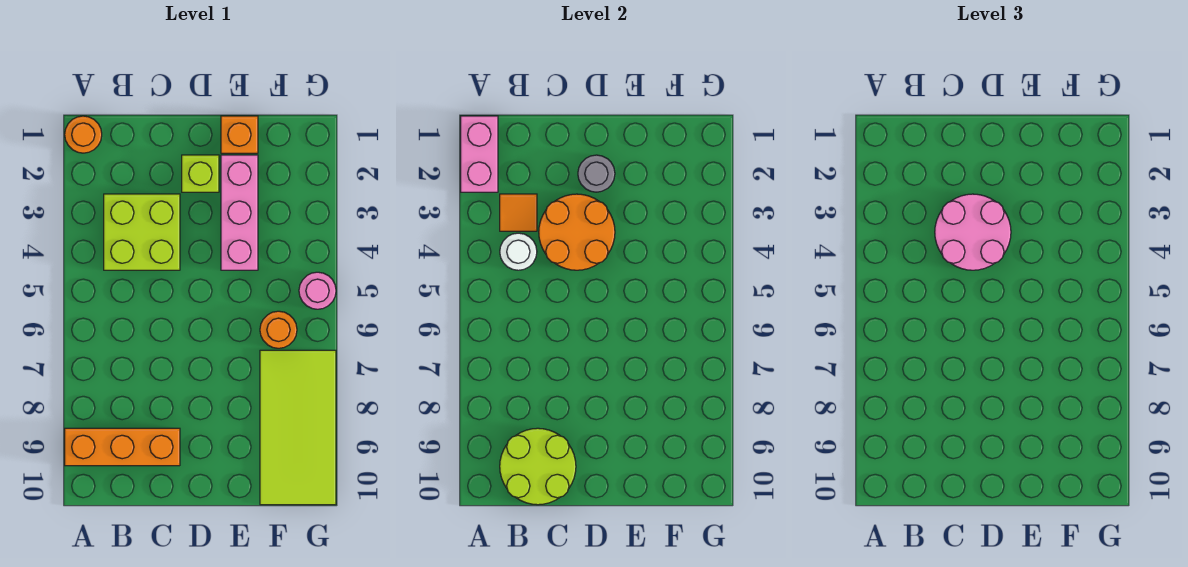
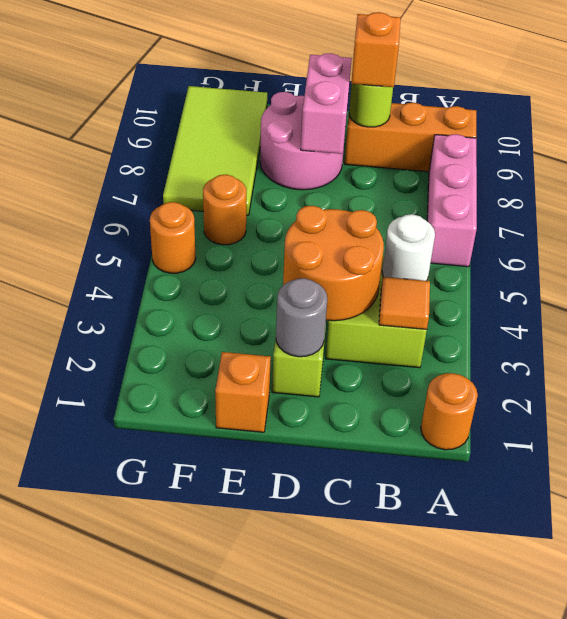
pink 1x2 brick [461,116,498,192] -> pink 1x2 brick moved to [301,53,352,154]
lime 2x2 round brick [500,428,576,505] -> lime 1x1 round brick [349,84,393,127]
pink 2x2 round brick [935,194,1011,270] -> pink 2x2 round brick moved to [260,92,345,190]
none -> orange 1x1 brick [351,12,401,87]
pink 1x3 brick [221,155,258,270] -> pink 1x3 brick moved to [427,134,477,267]
pink 1x1 round brick [299,272,336,309] -> orange 1x1 round brick [150,202,196,273]

